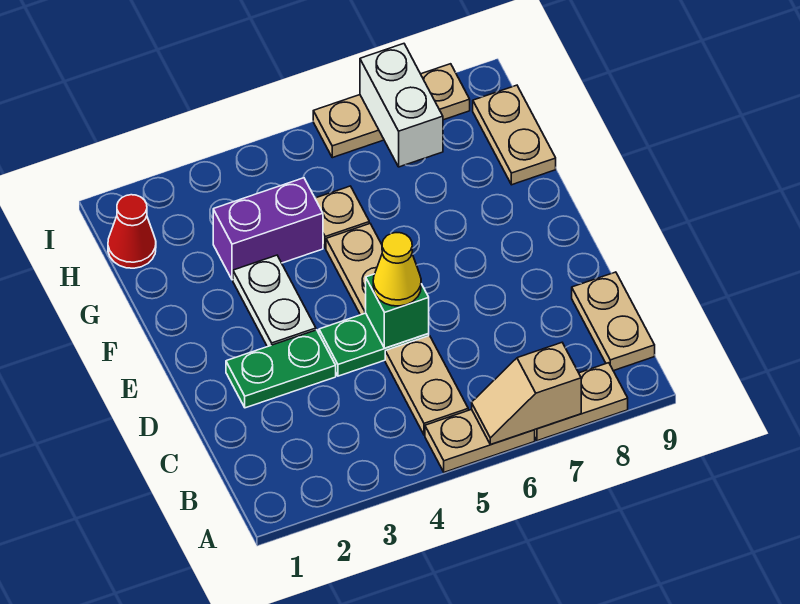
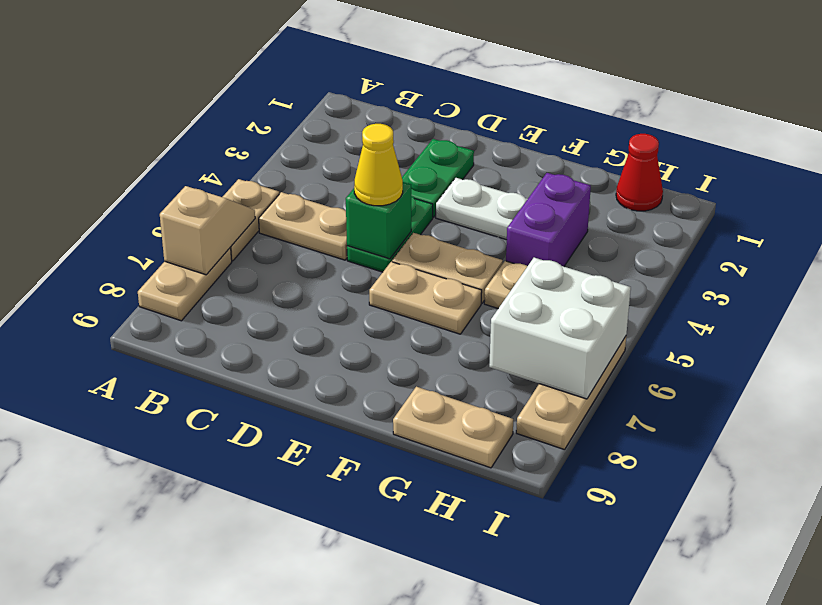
tan 1x2 plate [572,272,655,371] -> tan 1x2 plate moved to [369,262,482,334]
white 1x2 brick [360,44,443,167] -> white 2x2 brick [489,258,631,399]

